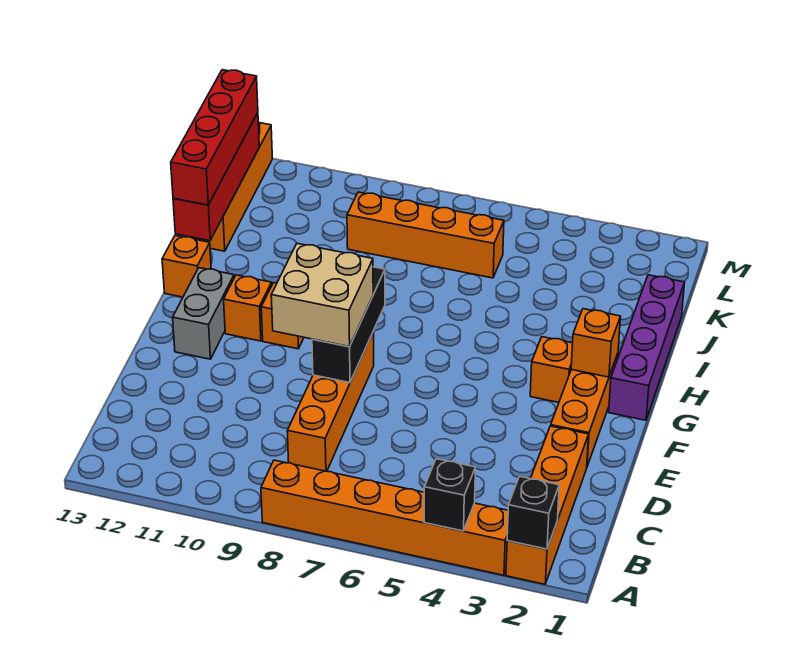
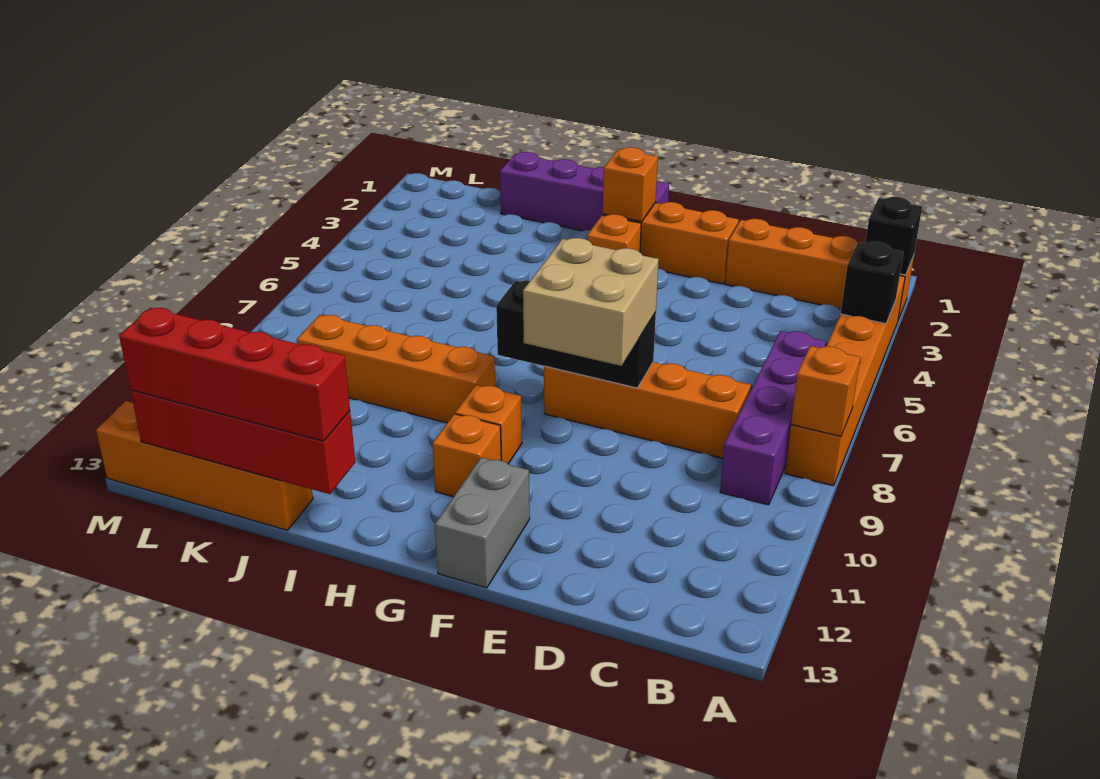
none -> purple 1x4 brick [720,331,826,505]
grey 1x2 brick [173,268,234,359] -> grey 1x2 brick turned to [435,458,530,588]
orange 1x1 brick [162,236,211,297] -> orange 1x1 brick moved to [791,346,860,436]
orange 1x4 brick [347,192,504,278] -> orange 1x4 brick turned to [297,315,495,423]

